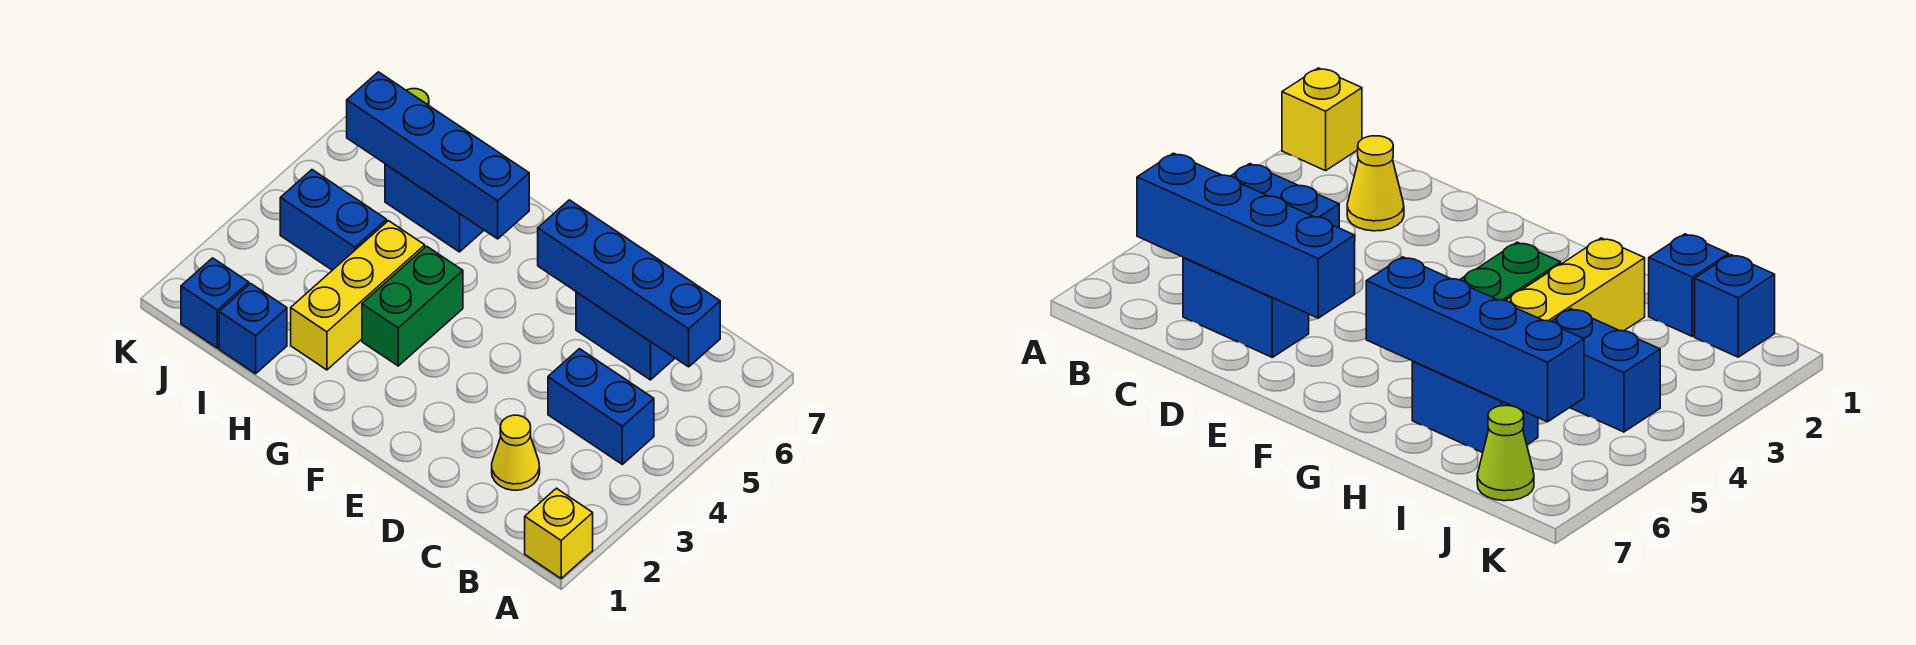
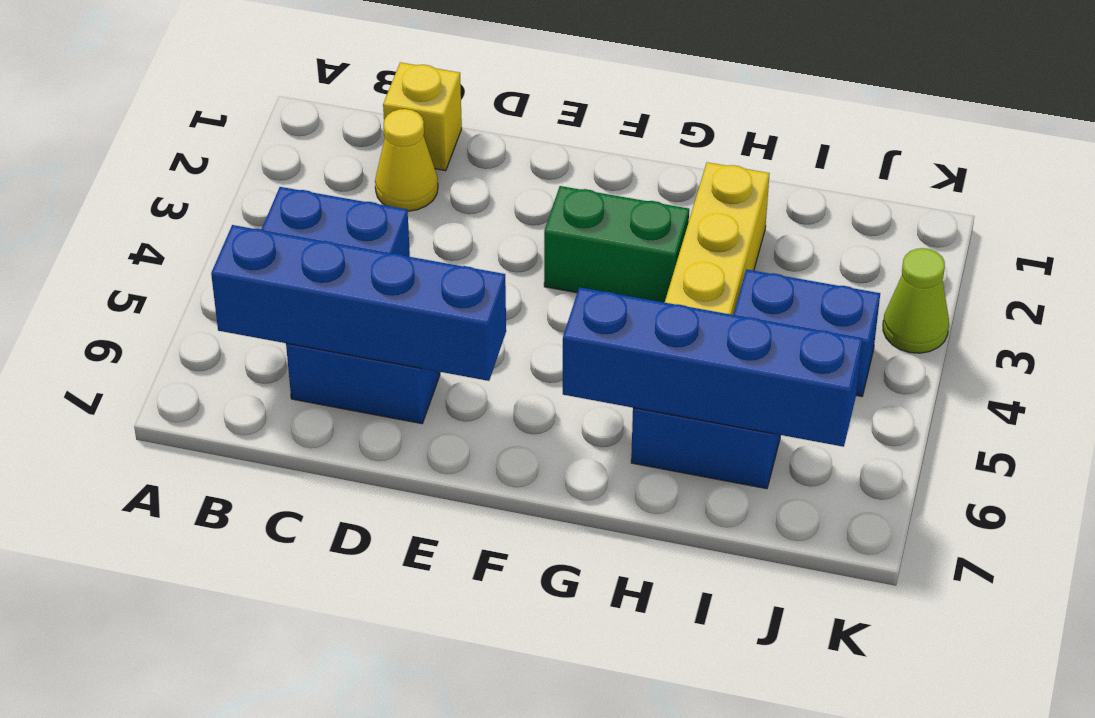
yellow 1x1 brick [525,488,593,578] -> yellow 1x1 brick moved to [383,62,462,171]
green 1x2 brick [362,246,463,366] -> green 1x2 brick turned to [544,186,689,303]
blue 1x1 brick [219,284,287,374] -> none
blue 1x1 brick [181,258,249,348] -> none
lime 1x1 cone [1477,406,1534,501] -> lime 1x1 cone moved to [883,248,949,353]

